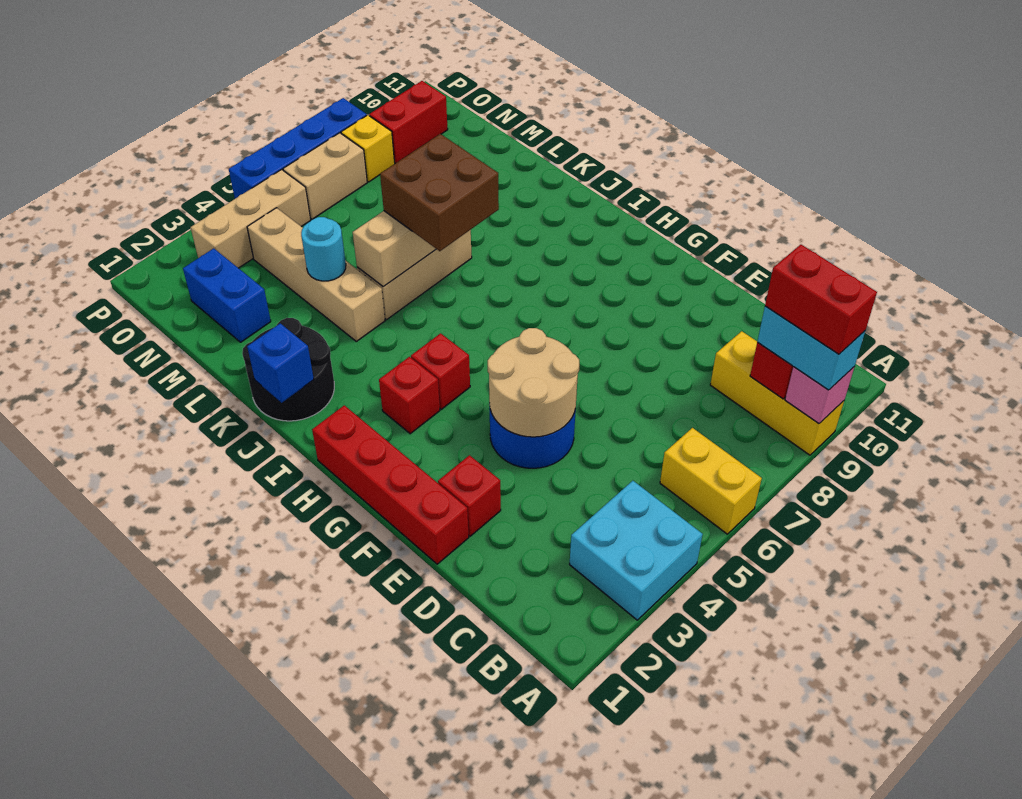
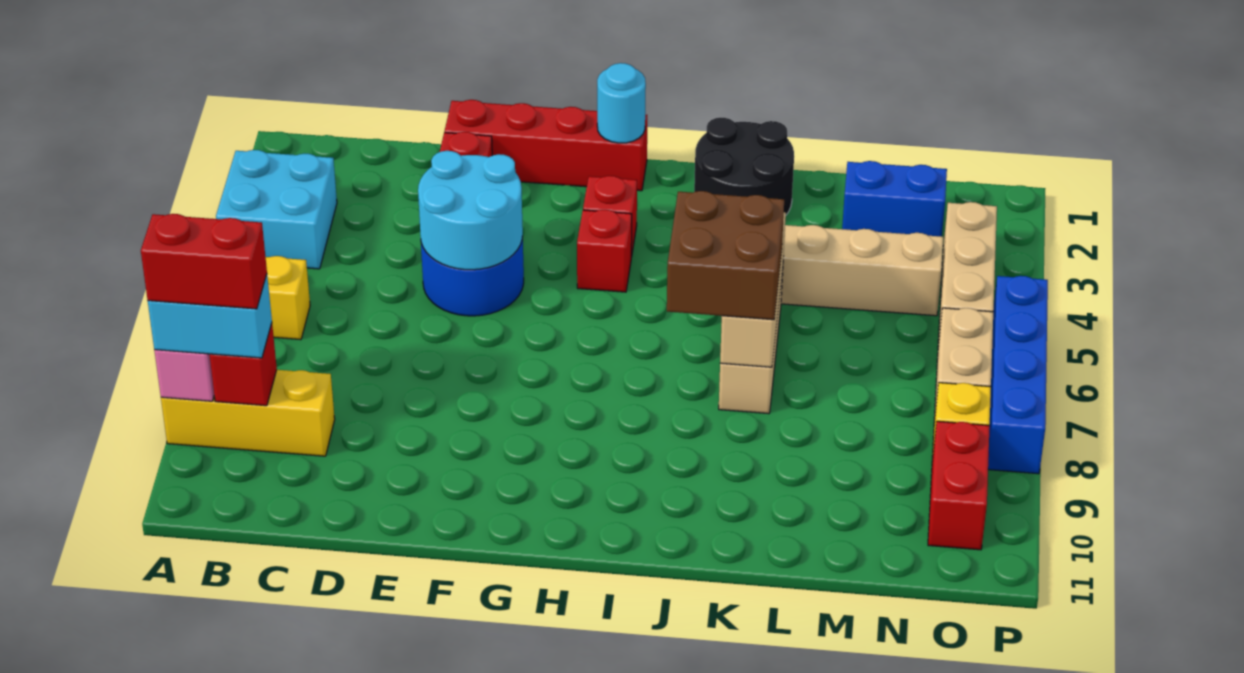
tan 2x2 round brick [488,328,579,437] -> cyan 2x2 round brick [418,151,523,270]
blue 1x1 brick [247,323,314,403] -> none
cyan 1x1 round brick [301,217,346,281] -> cyan 1x1 round brick moved to [597,63,646,143]

